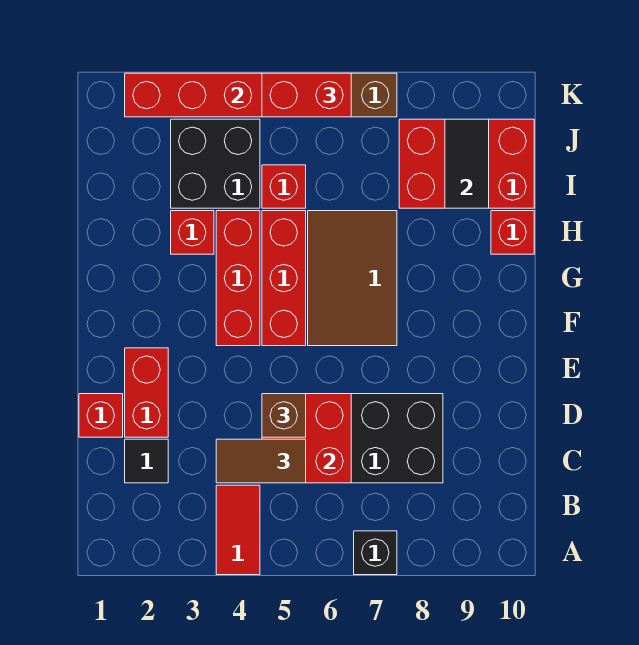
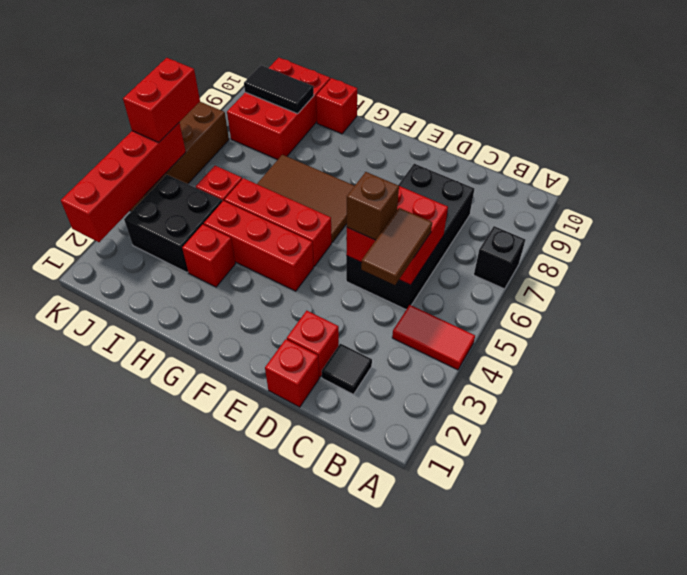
red 1x2 brick [125,348,168,437] -> red 1x1 brick [287,311,339,377]

